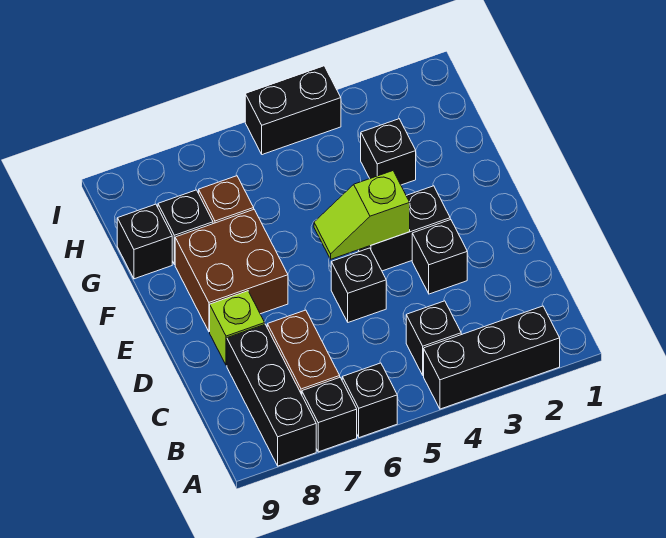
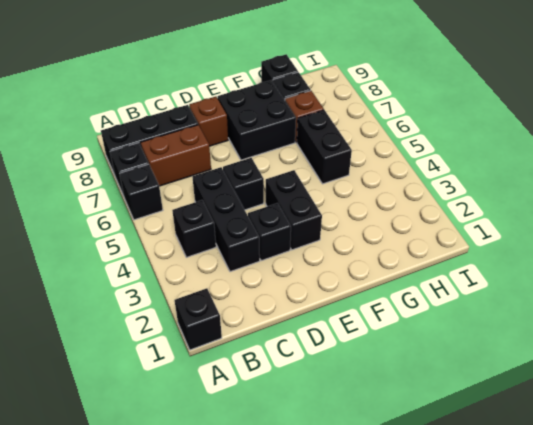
black 1x3 brick [424,306,560,409] -> black 1x3 brick moved to [192,167,260,272]
lime 1x1 brick [210,291,265,365] -> brown 1x1 brick [189,97,228,146]
lime 1x2 slope [314,171,410,259] -> none
brown 2x2 brick [175,210,288,332] -> black 2x2 brick [218,80,296,160]
black 1x1 brick [361,119,416,185] -> black 1x1 brick moved to [175,288,222,350]
black 1x2 brick [245,66,341,155] -> black 1x2 brick moved to [297,110,352,184]

